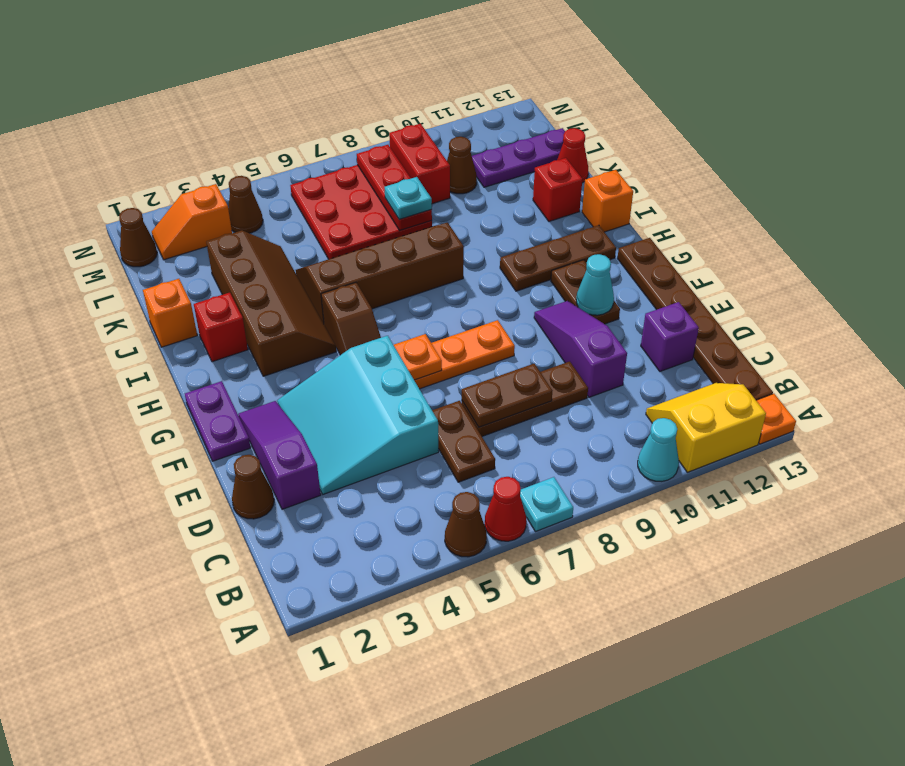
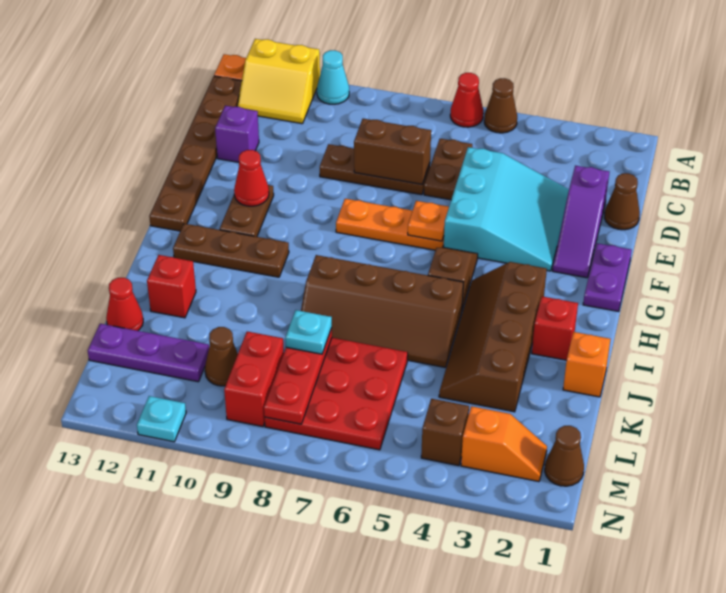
cyan 1x1 plate [520,477,573,532] -> cyan 1x1 plate moved to [137,396,186,442]
brown 1x2 plate [462,364,552,427] -> brown 1x2 brick [354,119,431,184]
purple 1x3 slope [534,301,627,397] -> none
cyan 1x1 cone [576,254,614,315] -> red 1x1 cone [234,150,269,206]
orange 1x1 brick [582,170,633,232] -> none
brown 1x1 cone [228,176,263,233] -> brown 1x1 brick [421,399,469,466]

